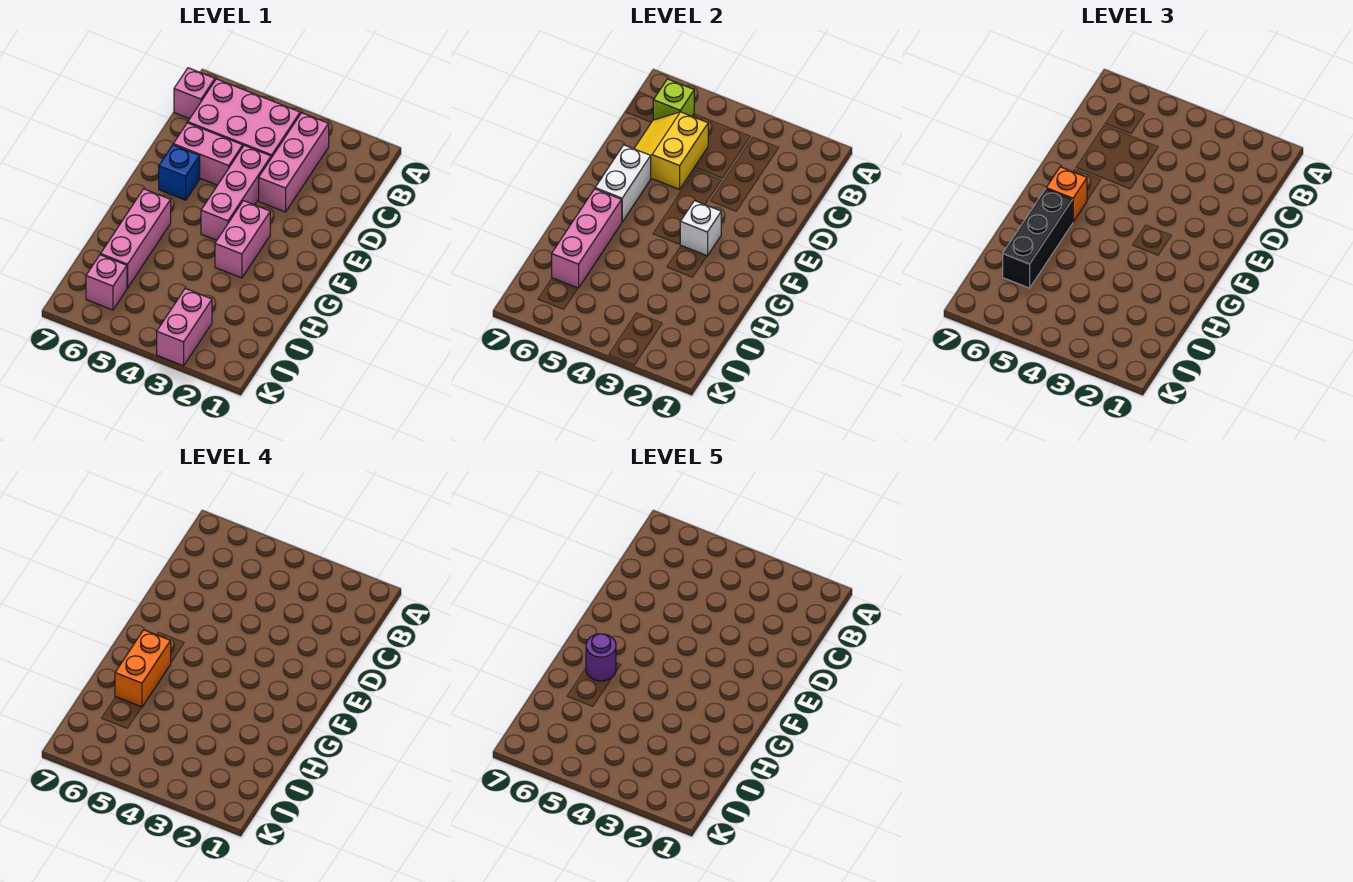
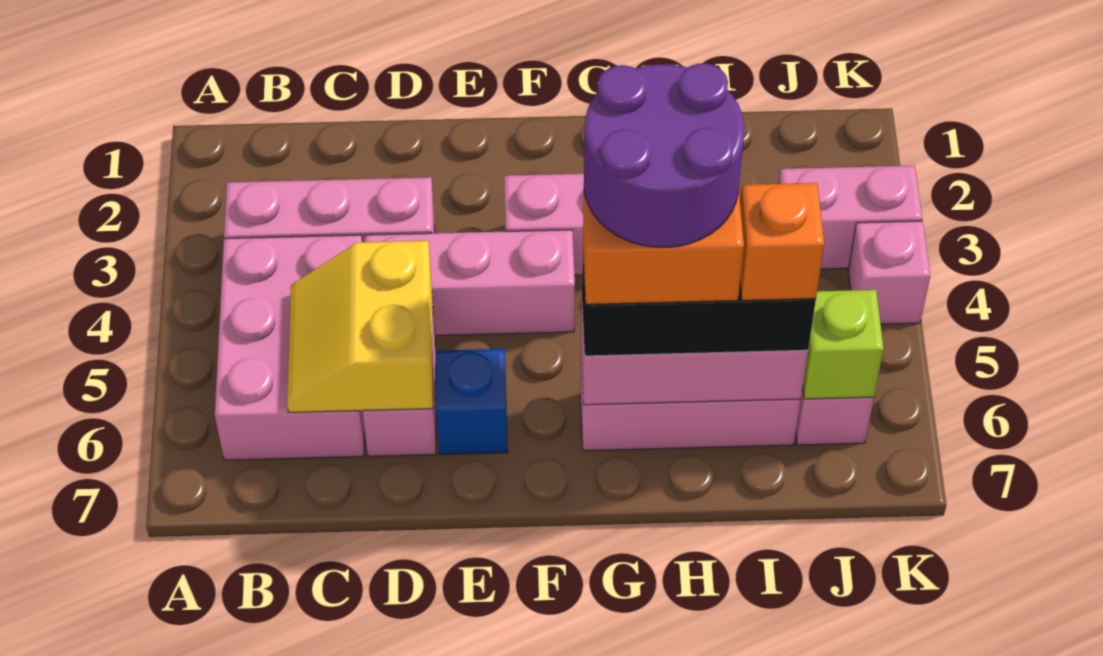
lime 1x1 brick [653,79,694,120] -> lime 1x1 brick moved to [803,290,884,399]
pink 1x1 brick [174,68,215,119] -> pink 1x1 brick moved to [848,221,930,324]
yellow 2x2 slope [634,112,708,189] -> yellow 2x2 slope turned to [287,241,433,412]
white 1x2 brick [595,145,651,222] -> none
white 1x1 brick [680,201,721,256] -> none
orange 1x1 brick [1046,167,1087,222] -> orange 1x1 brick moved to [740,183,824,300]
purple 1x1 round brick [586,634,616,681] -> purple 2x2 round brick [584,63,744,247]

